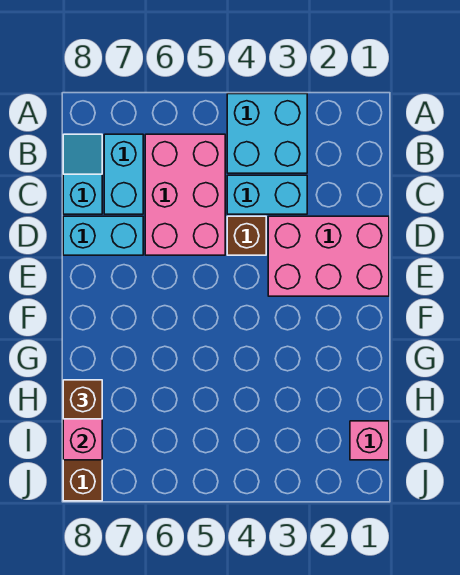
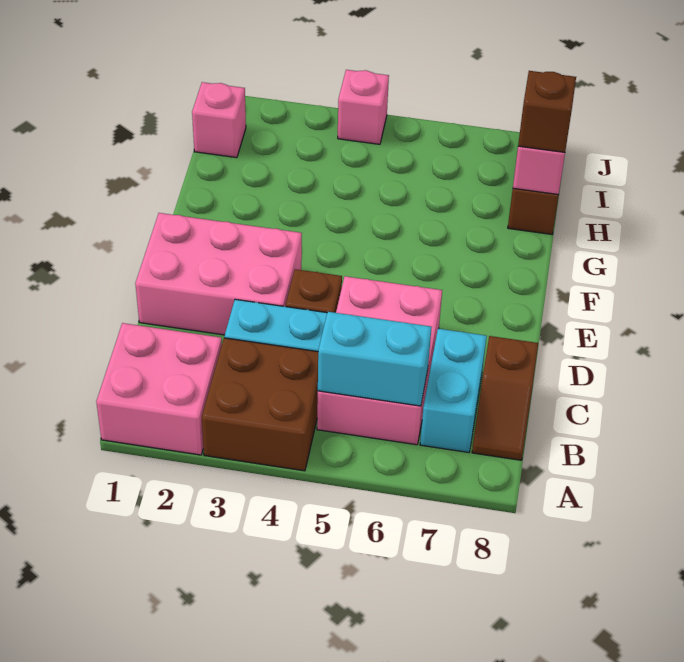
none -> pink 2x2 brick [96,323,222,455]
cyan 2x2 brick [227,94,307,173] -> brown 2x2 brick [202,338,318,471]
cyan 1x2 slope [63,134,102,214] -> brown 1x2 slope [472,336,538,460]
cyan 1x2 brick [63,216,143,255] -> cyan 1x2 brick moved to [318,312,431,406]
none -> pink 1x1 brick [338,70,389,144]

